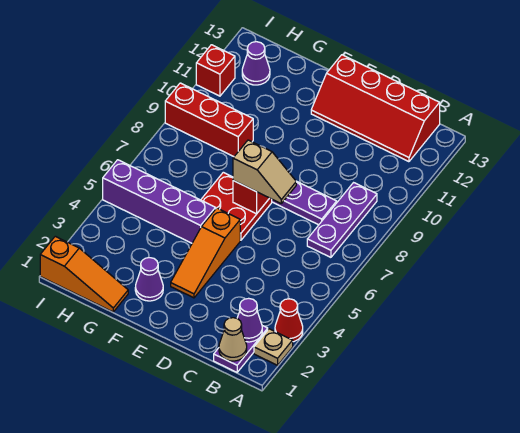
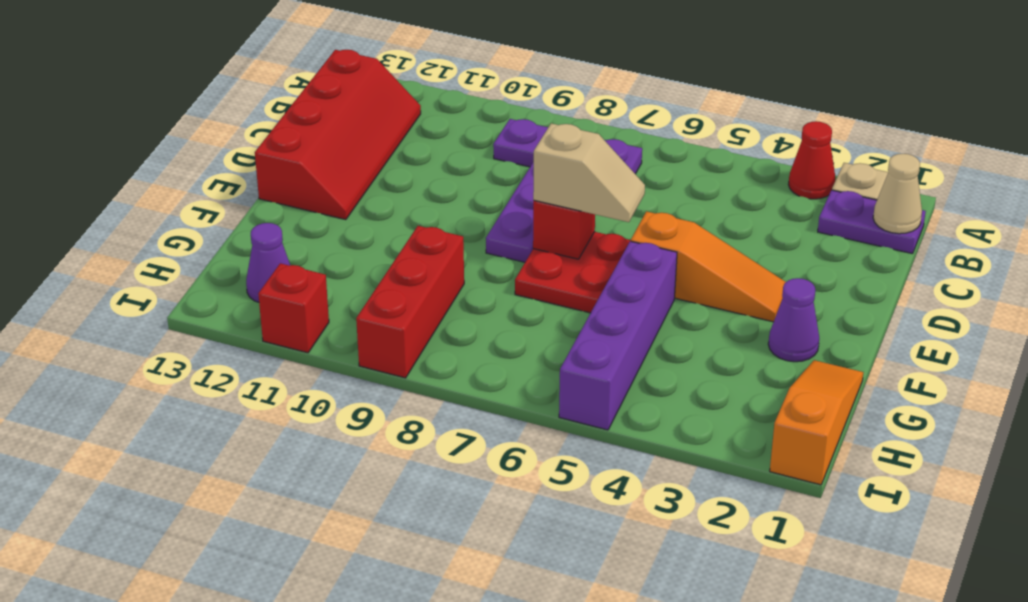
purple 1x1 cone [237,298,262,342] -> none
tan 1x2 slope [233,140,296,203] -> tan 1x2 slope turned to [533,123,645,222]

